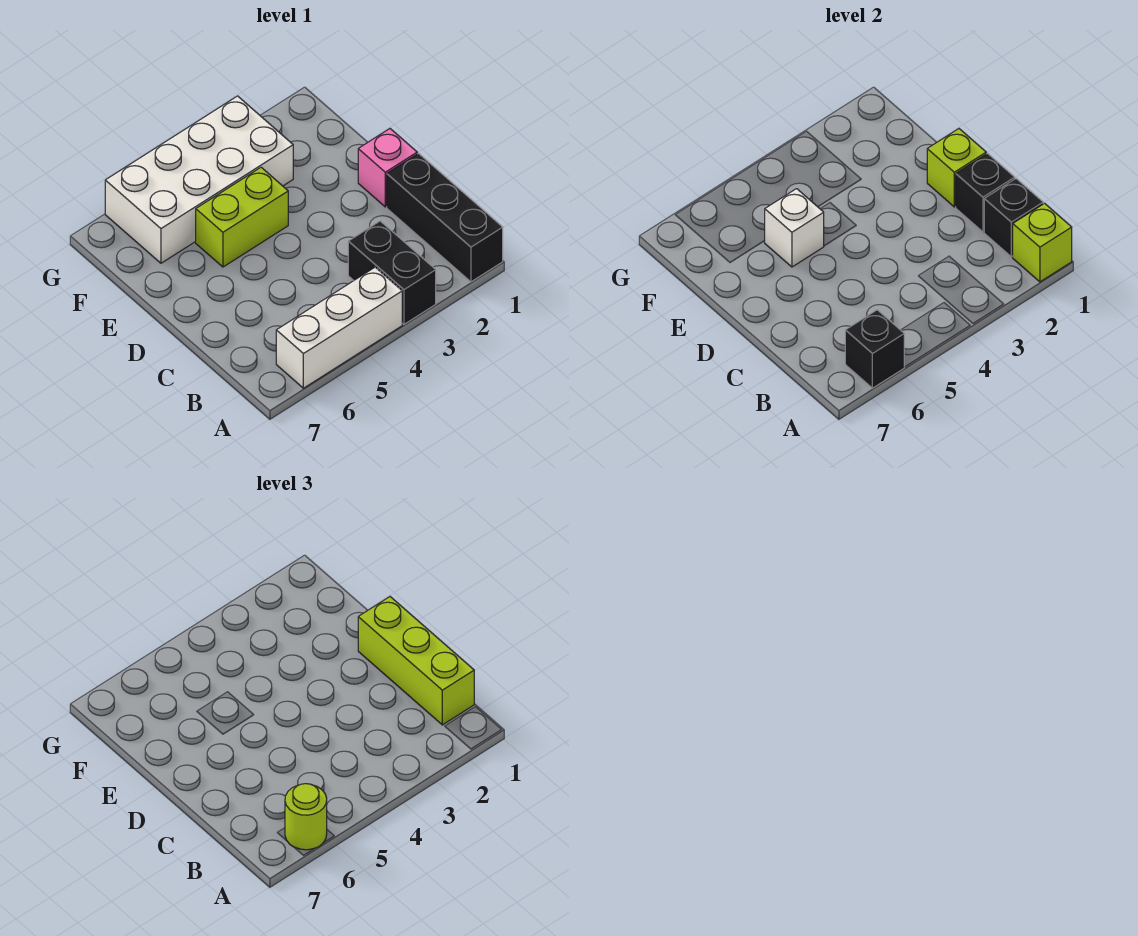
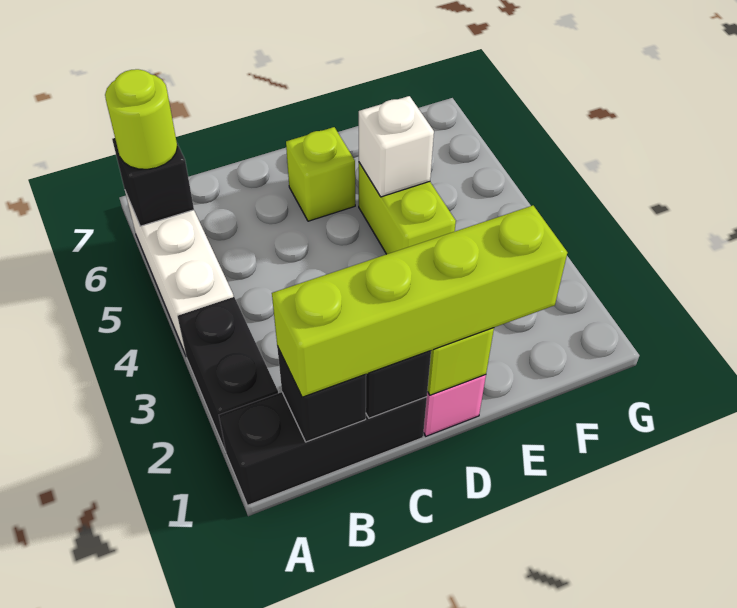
lime 1x1 brick [1013,203,1072,282] -> lime 1x1 brick moved to [286,127,355,221]
black 1x2 brick [348,221,436,324] -> black 1x2 brick turned to [178,297,278,452]
lime 1x3 brick [358,597,474,725] -> lime 1x4 brick [272,206,567,397]
white 2x4 brick [105,96,293,263] -> none

